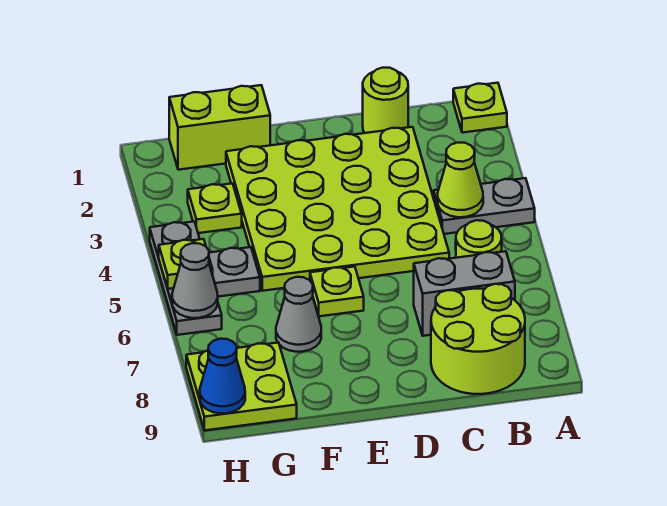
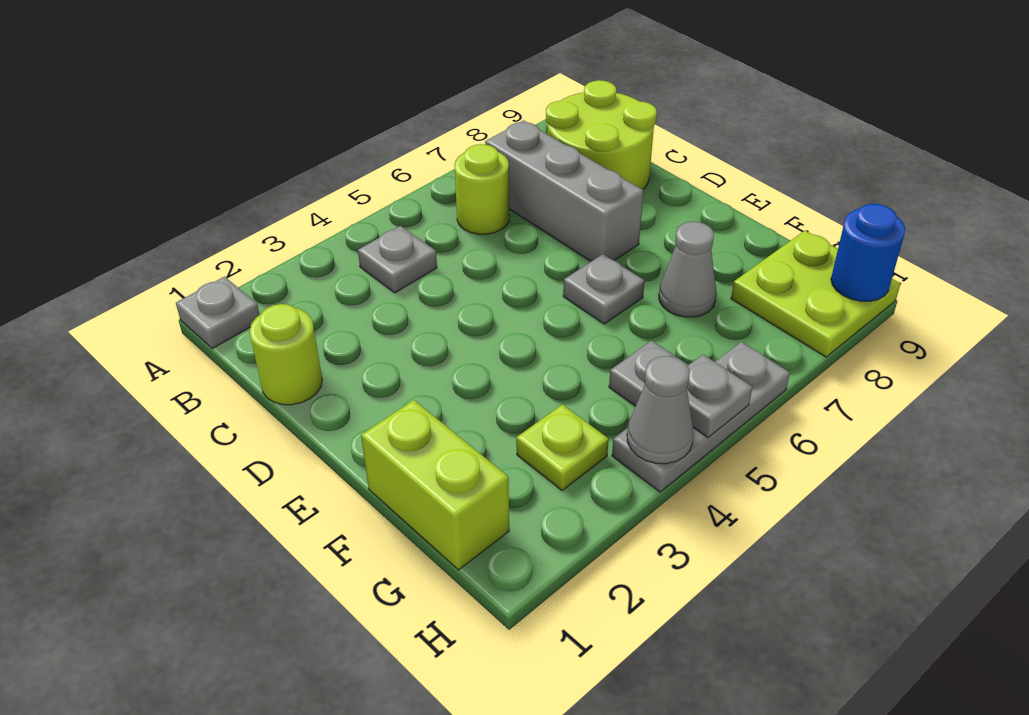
lime 1x1 plate [453,83,507,133] -> grey 1x1 plate [176,277,260,349]
grey 1x2 plate [433,178,535,234] -> grey 1x1 plate [358,226,437,293]
lime 1x1 cone [438,143,483,217] -> none
grey 1x2 brick [414,251,515,336] -> grey 1x3 brick [485,120,644,261]
lime 4x4 plate [226,127,449,291] -> none
lime 1x1 plate [310,267,364,316] -> grey 1x1 plate [563,254,645,324]
lime 1x1 plate [159,239,213,289] -> grey 1x1 plate [687,354,753,438]
grey 1x1 cone [172,243,218,318] -> grey 1x1 cone moved to [627,356,694,464]
blue 1x1 cone [200,339,245,413] -> blue 1x1 round brick [831,204,905,301]

